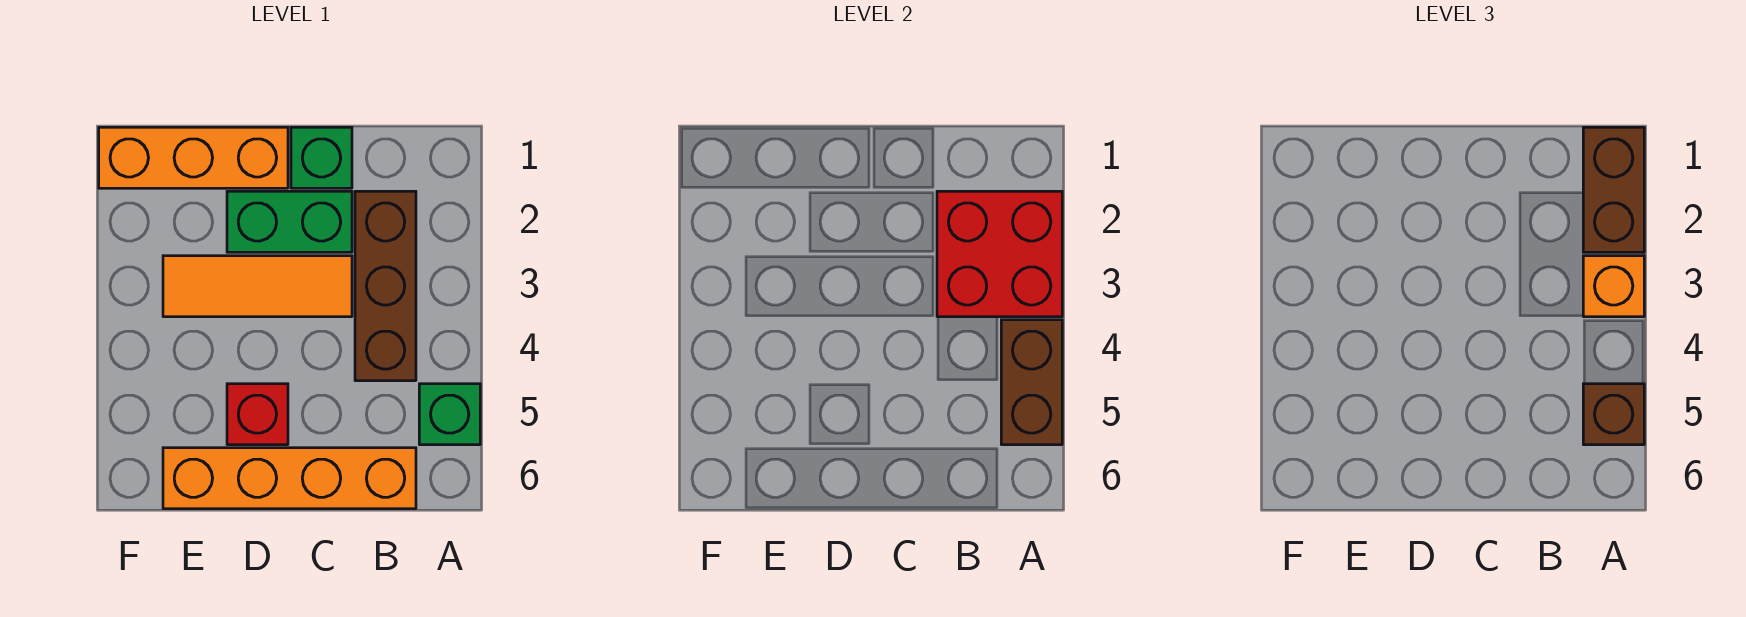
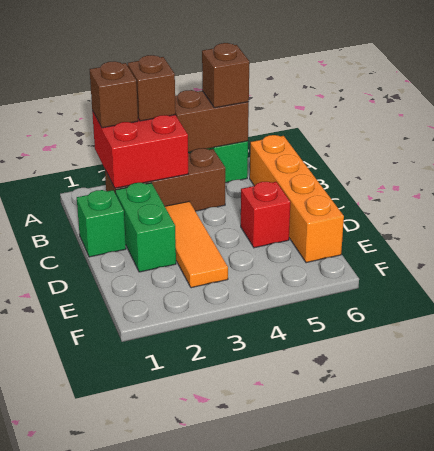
brown 1x2 brick [1583,127,1644,252] -> brown 1x1 brick [90,61,138,128]
orange 1x1 brick [1583,256,1644,317] -> brown 1x1 brick [128,55,176,121]
orange 1x3 brick [99,127,288,188] -> none

